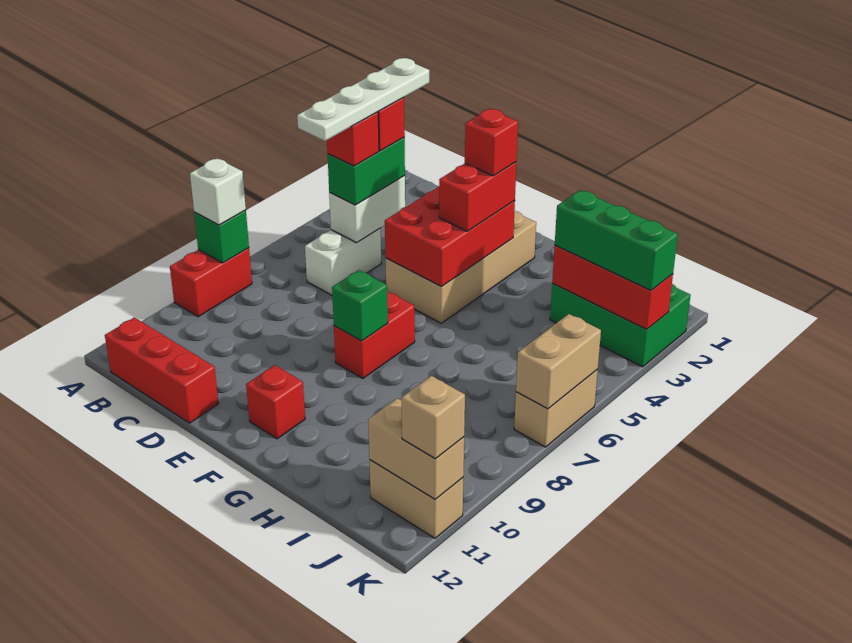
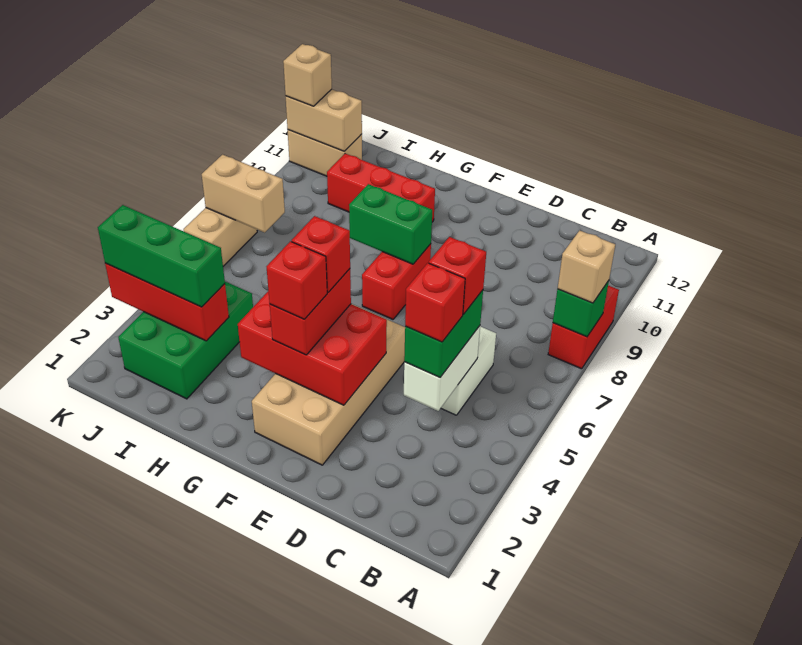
white 1x1 brick [190,158,246,225] -> tan 1x1 brick [558,230,615,303]
red 1x3 brick [105,317,218,423] -> red 1x3 brick moved to [327,154,435,222]
white 1x4 plate [297,58,429,141] -> none
red 2x3 brick [385,187,515,286] -> red 2x3 brick turned to [238,291,387,405]
green 1x1 brick [332,270,388,341] -> green 1x2 brick [349,184,432,264]
red 1x1 brick [246,365,305,439] -> red 1x1 brick moved to [292,216,350,292]
green 2x3 brick [550,284,690,367] -> green 2x3 brick turned to [118,282,253,399]
tan 1x2 brick [516,314,601,409] -> tan 1x2 brick turned to [202,155,285,233]

